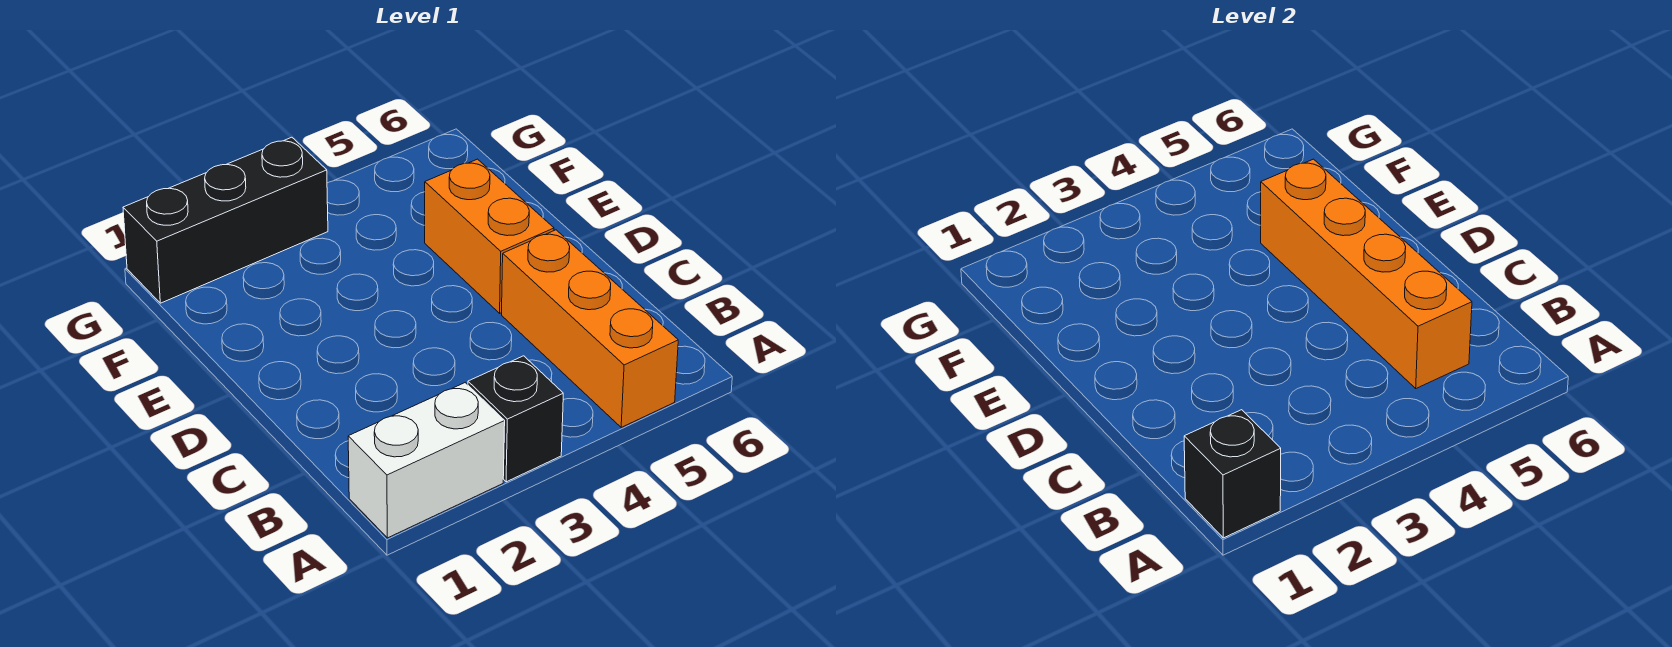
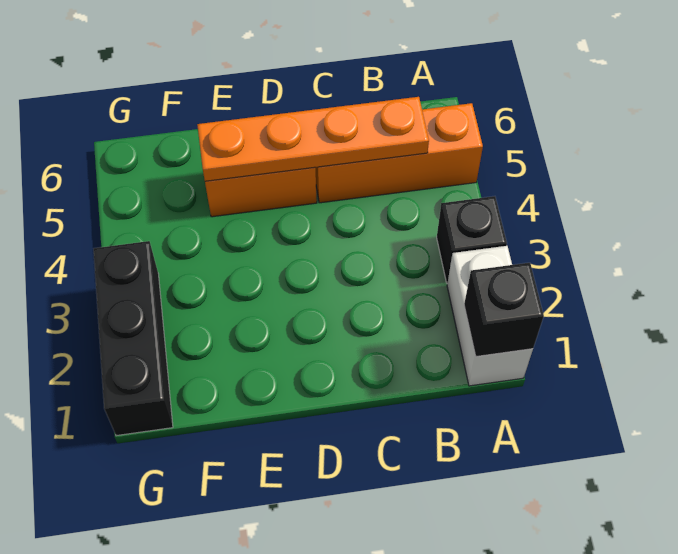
orange 1x4 brick [1261,159,1472,388] -> orange 1x4 plate [197,97,429,181]

